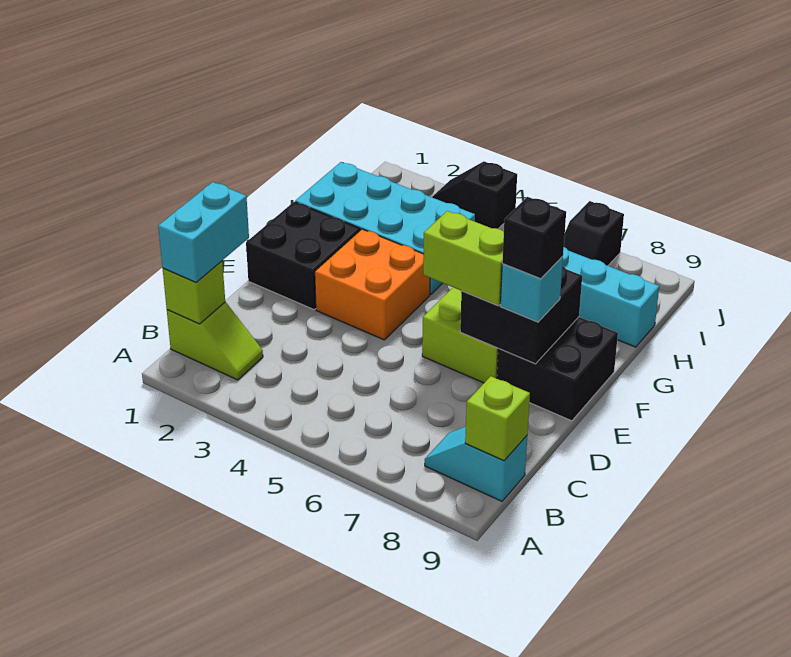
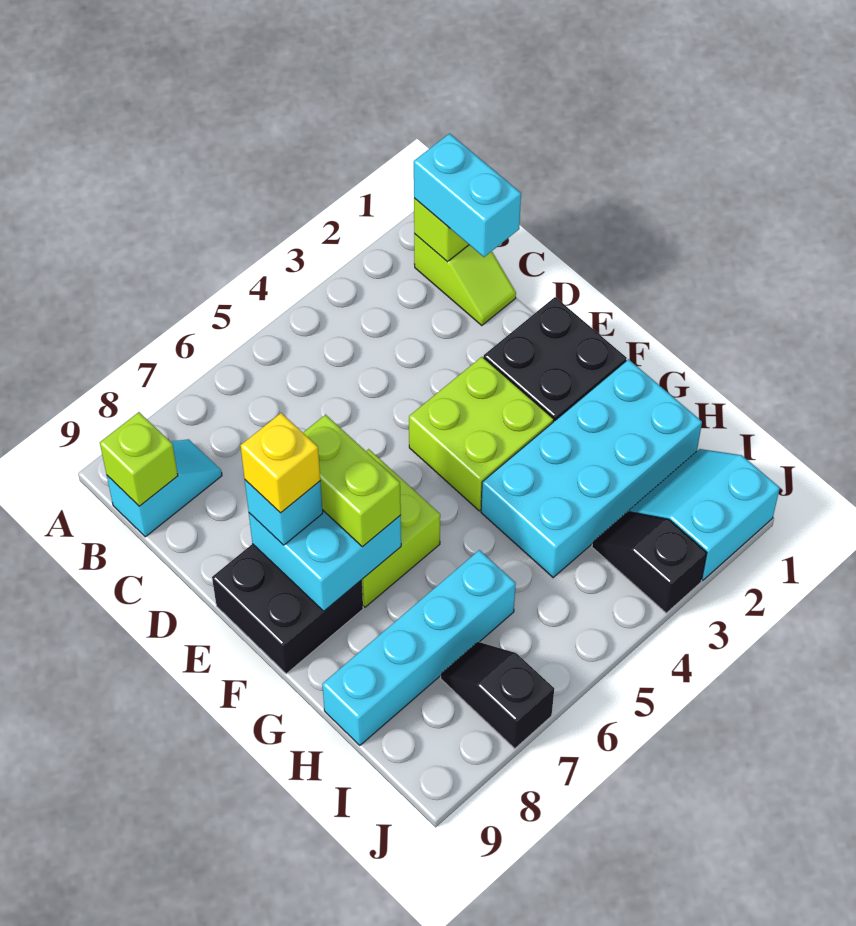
lime 1x2 slope [167,302,263,380] -> lime 1x2 slope turned to [414,234,516,326]
orange 2x2 brick [315,229,430,340] -> lime 2x2 brick [409,357,554,511]
lime 1x2 brick [423,211,504,306] -> lime 1x2 brick turned to [303,415,401,547]
black 2x2 brick [460,266,582,364] -> cyan 2x2 brick [249,511,401,611]
black 1x1 brick [502,197,566,279] -> yellow 1x1 brick [240,413,320,513]
none -> cyan 2x2 slope [629,449,780,580]
black 1x2 slope [432,162,517,229] -> black 1x2 slope turned to [592,511,707,613]

